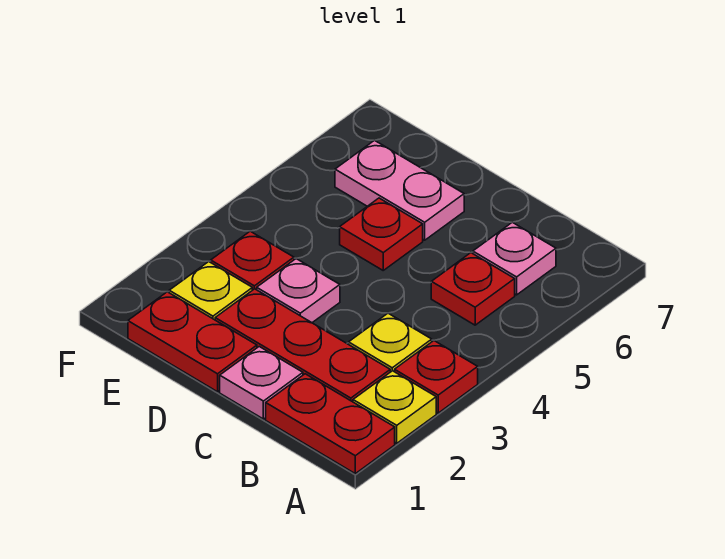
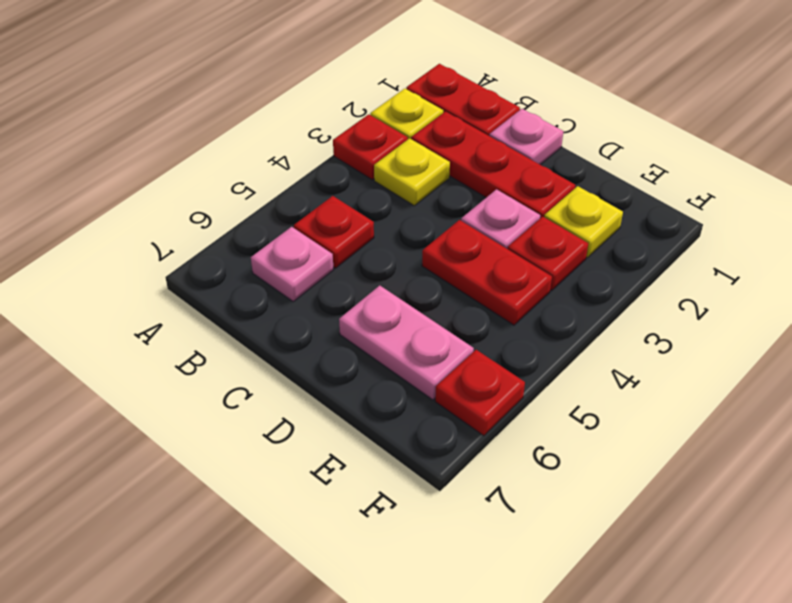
red 1x2 plate [128,292,257,392] -> red 1x2 plate moved to [422,220,552,325]
red 1x1 plate [340,198,423,270] -> red 1x1 plate moved to [435,350,525,436]

